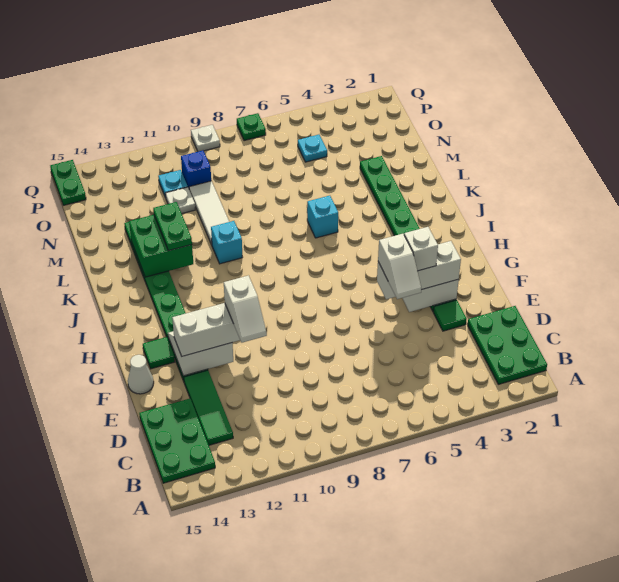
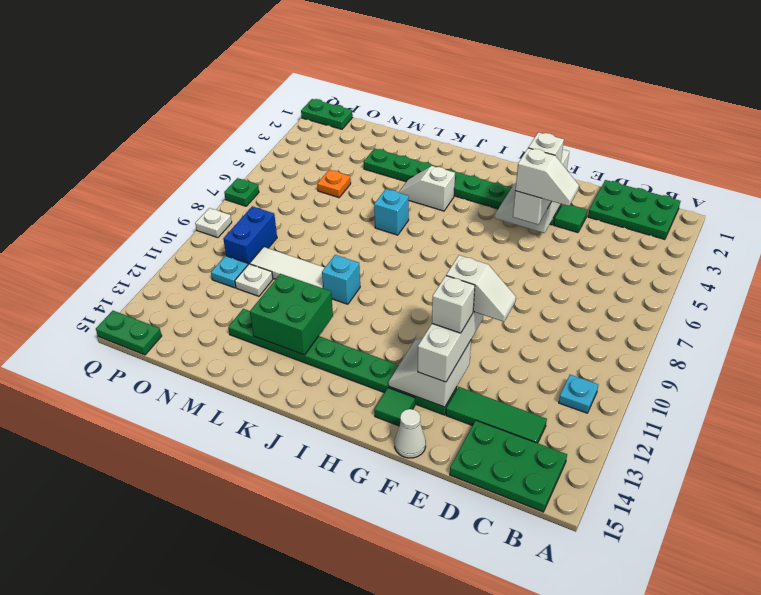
none -> white 1x1 brick [432,276,475,333]
none -> white 1x2 slope [399,166,455,211]
green 1x2 plate [153,202,192,251] -> green 1x2 plate moved to [301,99,353,129]
none -> orange 1x1 plate [317,170,351,198]
cyan 1x1 plate [298,135,327,162] -> cyan 1x1 plate moved to [559,375,598,413]
blue 1x1 brick [181,151,211,188] -> blue 1x2 brick [223,206,277,264]

